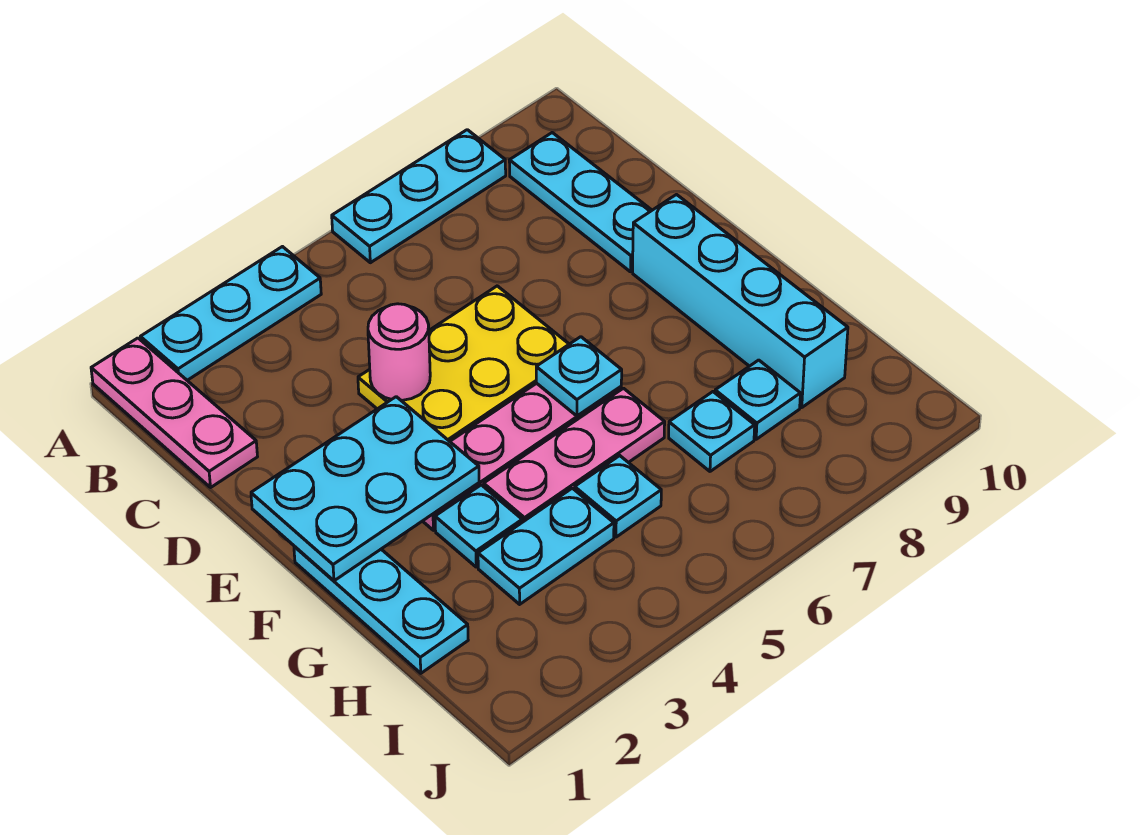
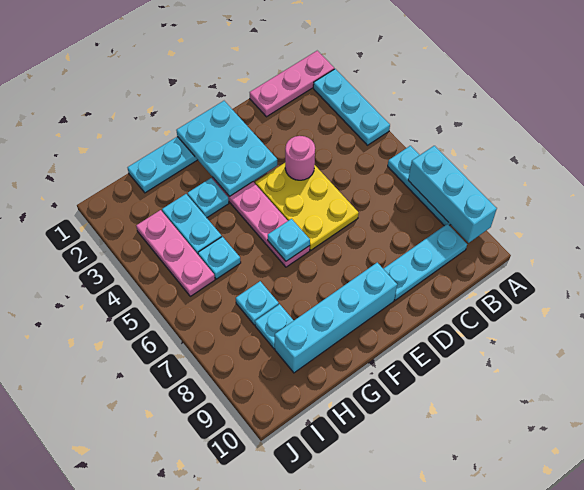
none -> cyan 1x3 brick [408,146,497,243]
pink 1x3 plate [484,388,665,522] -> pink 1x3 plate moved to [136,210,215,296]

